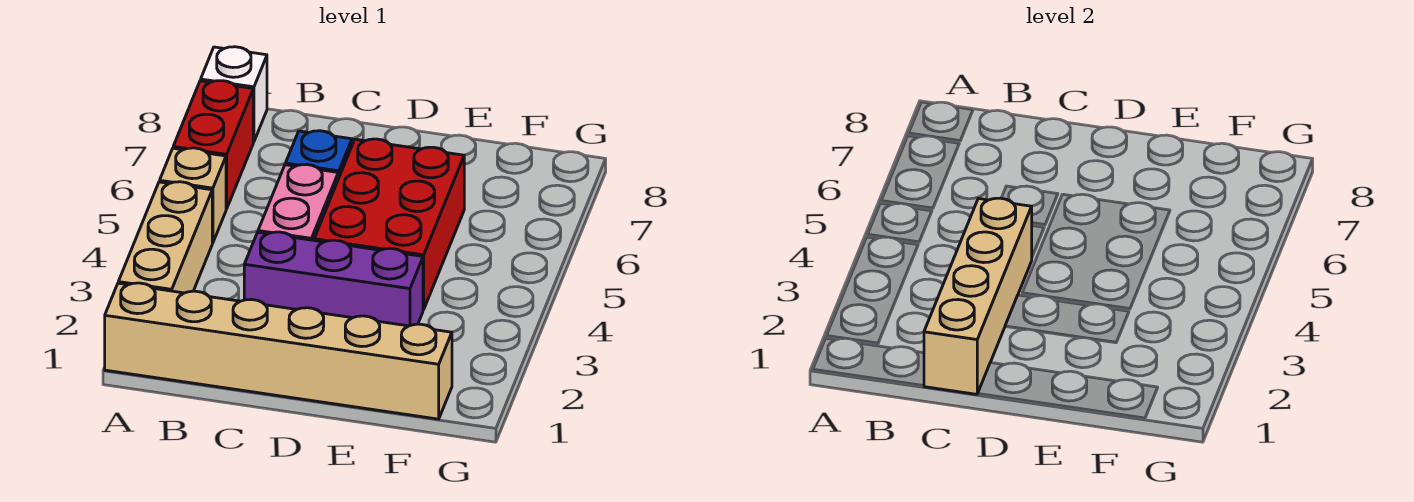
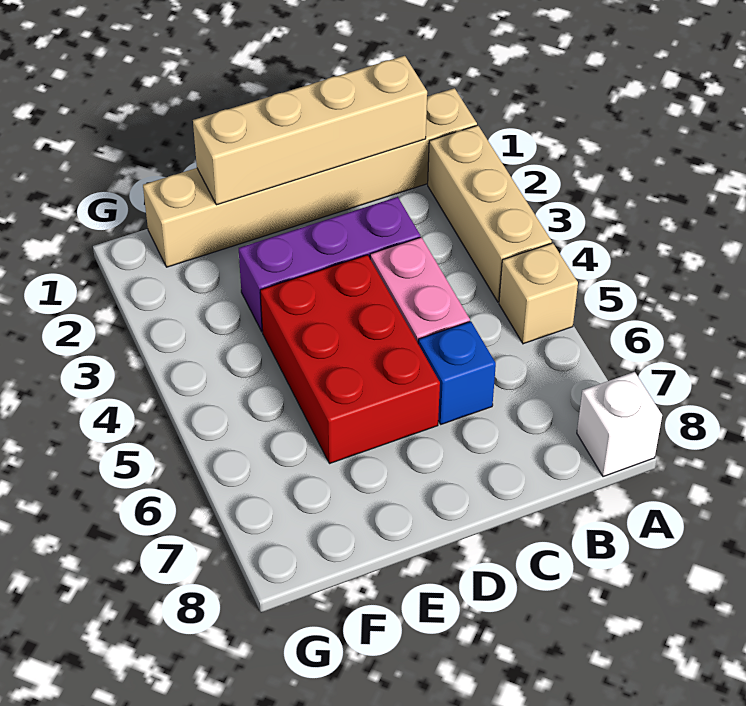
red 1x2 brick [173,81,253,209] -> none
tan 1x4 brick [924,198,1032,394] -> tan 1x4 brick turned to [193,56,427,205]

